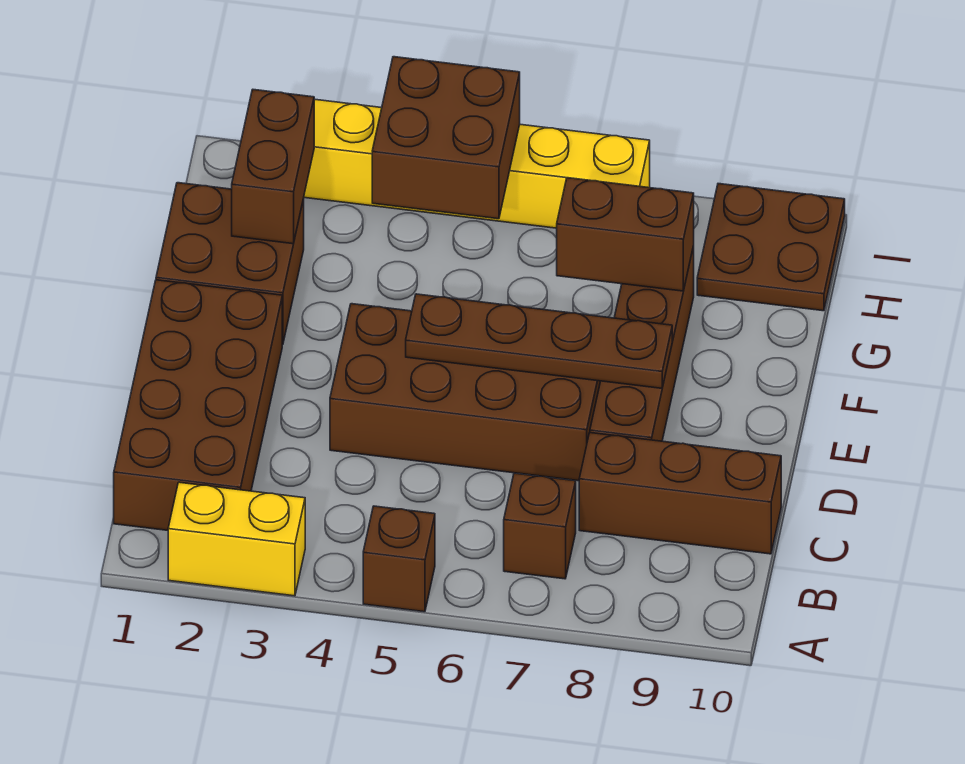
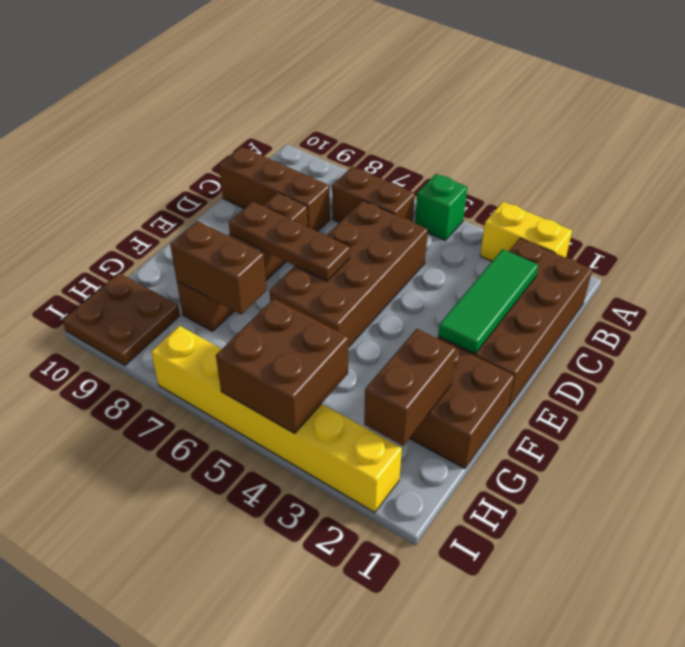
brown 1x1 brick [363,506,435,612] -> green 1x1 brick [415,174,467,240]
brown 1x1 brick [504,473,576,579] -> brown 1x2 brick [332,167,415,223]
none -> green 1x3 tile [438,249,538,353]
brown 2x4 brick [330,304,600,481] -> brown 2x4 brick turned to [270,200,428,347]
brown 1x4 plate [406,294,672,388] -> brown 1x3 plate [229,201,350,281]

